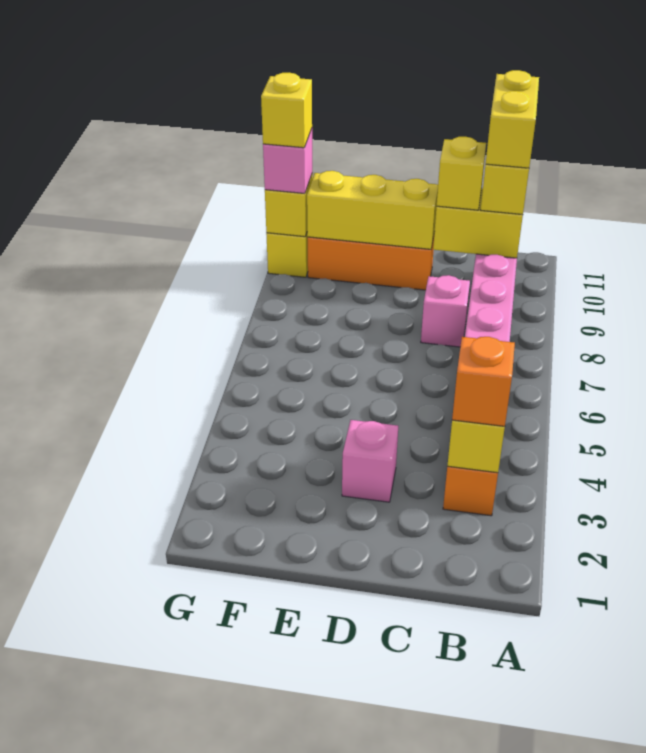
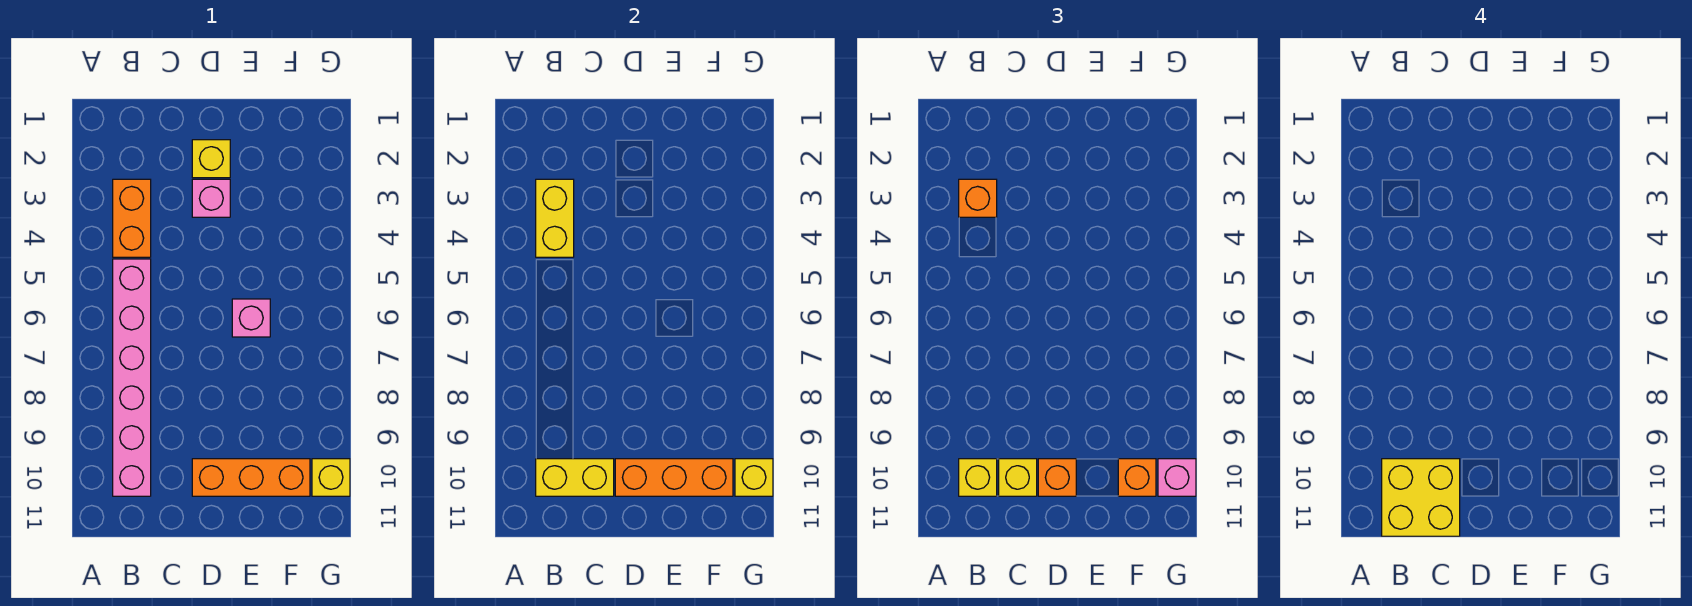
yellow 1x2 brick [486,70,539,168] -> yellow 2x2 brick [1382,459,1460,536]
pink 1x1 brick [421,275,470,347] -> pink 1x1 brick moved to [232,299,270,337]
yellow 1x3 brick [307,171,438,249] -> orange 1x3 brick [615,459,733,496]
none -> orange 1x1 brick [1038,459,1076,496]
none -> orange 1x1 brick [1118,459,1156,496]
yellow 1x1 brick [261,73,312,148] -> yellow 1x1 brick moved to [192,140,230,178]

